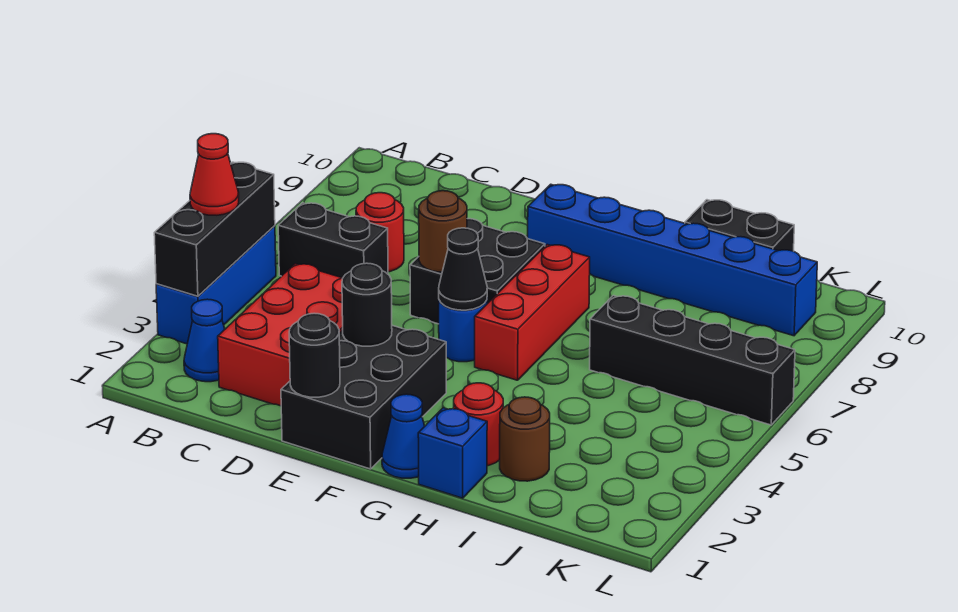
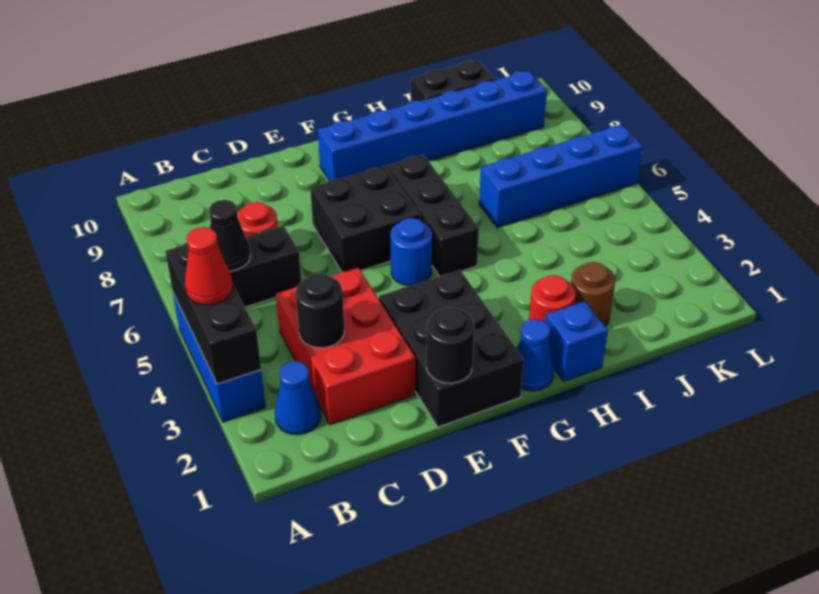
black 1x1 round brick [342,263,392,346] -> black 1x1 round brick moved to [296,273,344,348]
brown 1x1 round brick [419,191,467,272] -> none
black 1x1 cone [439,228,487,310] -> black 1x1 cone moved to [209,200,251,271]
red 1x3 brick [475,245,590,380] -> black 1x3 brick [388,155,479,276]
black 1x4 brick [590,296,795,425] -> blue 1x4 brick [479,124,643,228]

